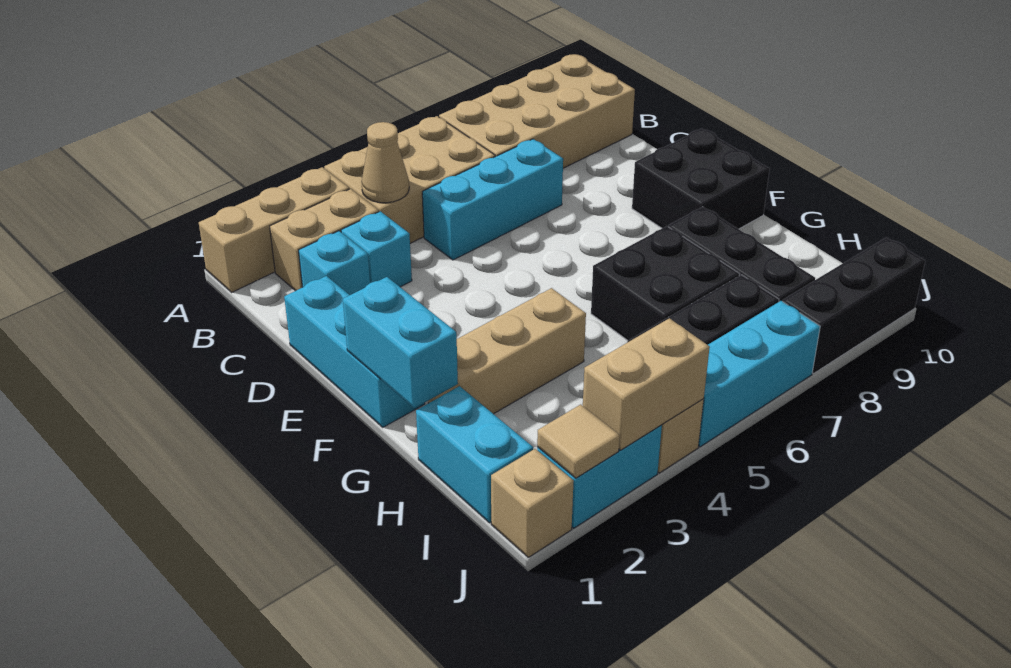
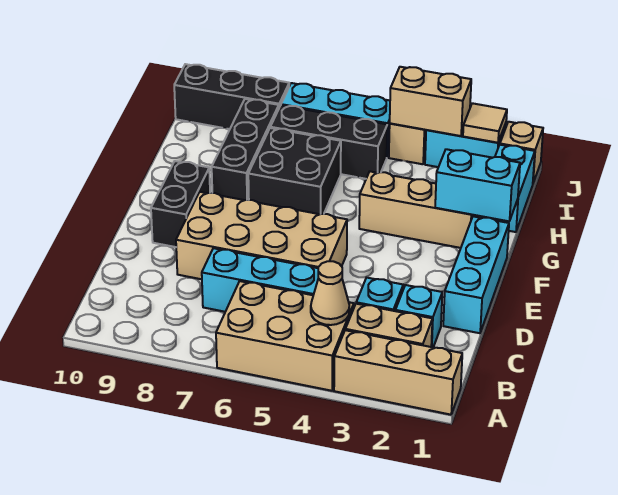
tan 2x4 brick [439,54,635,168] -> tan 2x4 brick moved to [176,192,347,279]
black 2x2 brick [632,129,770,229] -> black 1x2 brick [151,161,210,247]
cyan 1x2 brick [343,277,458,408] -> cyan 1x2 brick turned to [435,149,520,221]

